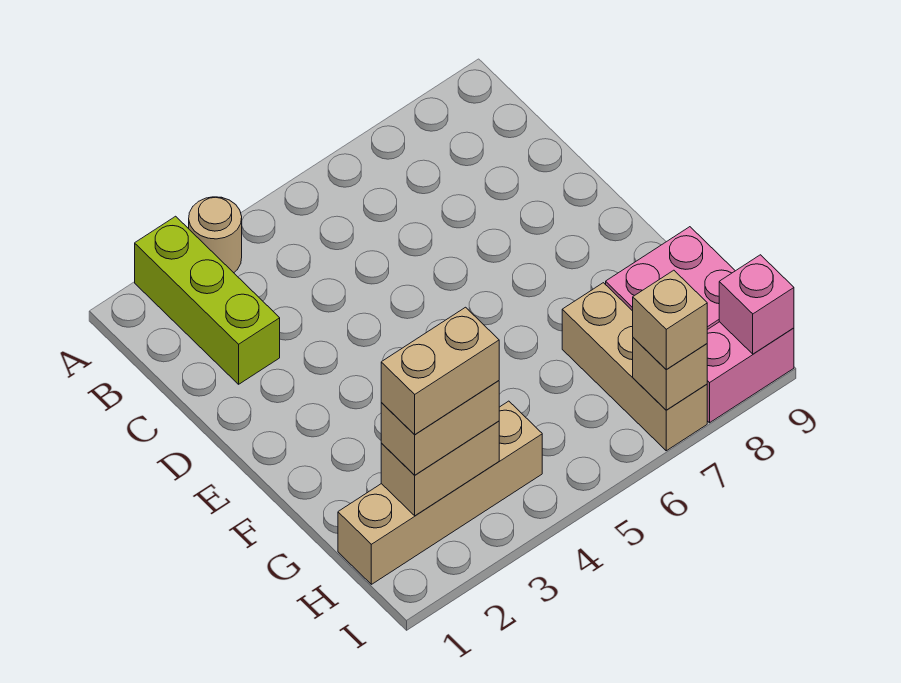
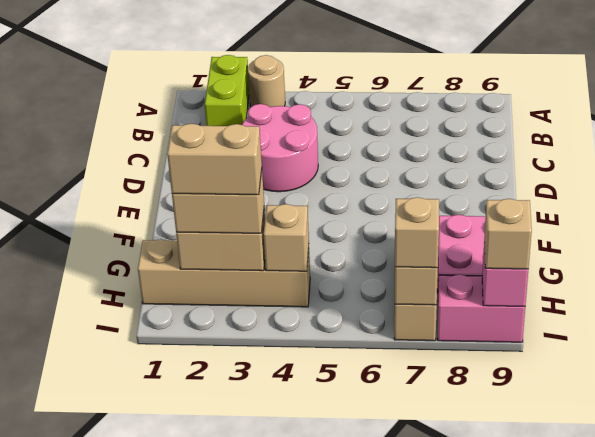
lime 1x3 brick [135,216,280,384] -> lime 1x2 brick [205,55,249,126]
none -> pink 2x2 round brick [242,104,318,192]
none -> tan 1x1 brick [264,204,309,271]
none -> tan 1x1 brick [484,199,532,269]

